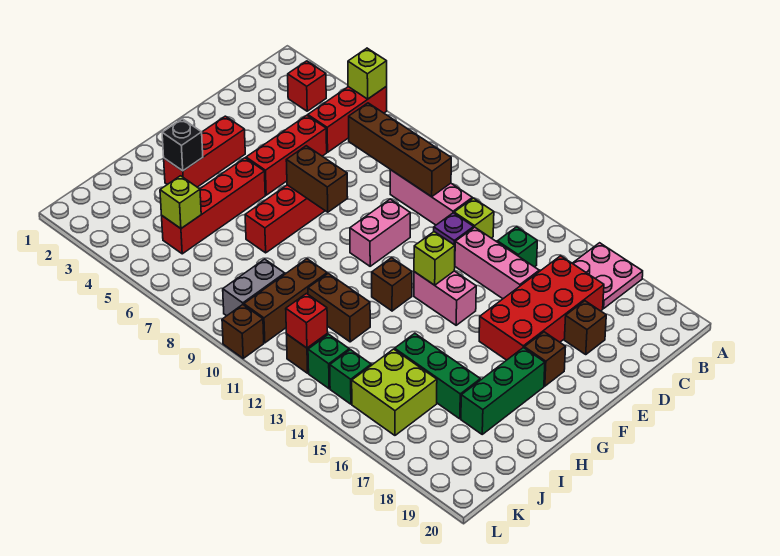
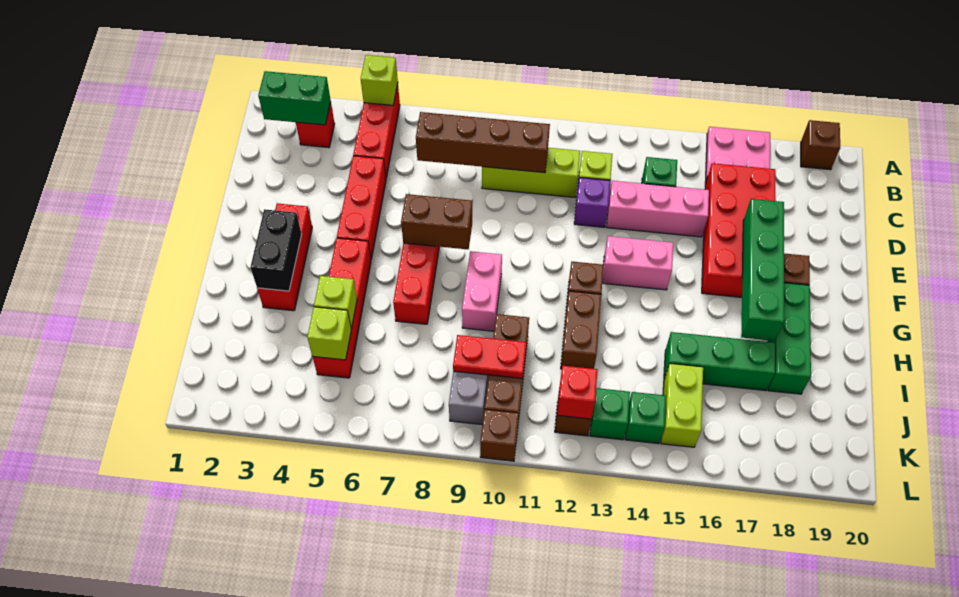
none -> green 1x2 brick [258,71,331,125]
pink 1x3 brick [390,170,472,225] -> lime 1x3 brick [482,148,580,197]
brown 1x1 brick [564,301,606,354] -> brown 1x1 brick moved to [801,120,840,170]
pink 1x2 brick [350,199,410,266] -> pink 1x2 brick moved to [462,251,502,331]
none -> green 1x4 brick [741,199,784,341]
lime 1x1 brick [414,232,455,285] -> lime 1x1 brick moved to [314,276,357,329]
black 1x1 brick [162,119,203,171] -> black 1x2 brick [250,209,302,291]
brown 1x2 brick [308,273,370,342] -> brown 1x2 brick turned to [561,291,601,369]
none -> red 1x2 plate [453,335,526,379]
lime 2x2 brick [352,349,437,435] -> lime 1x2 brick [661,363,703,447]

